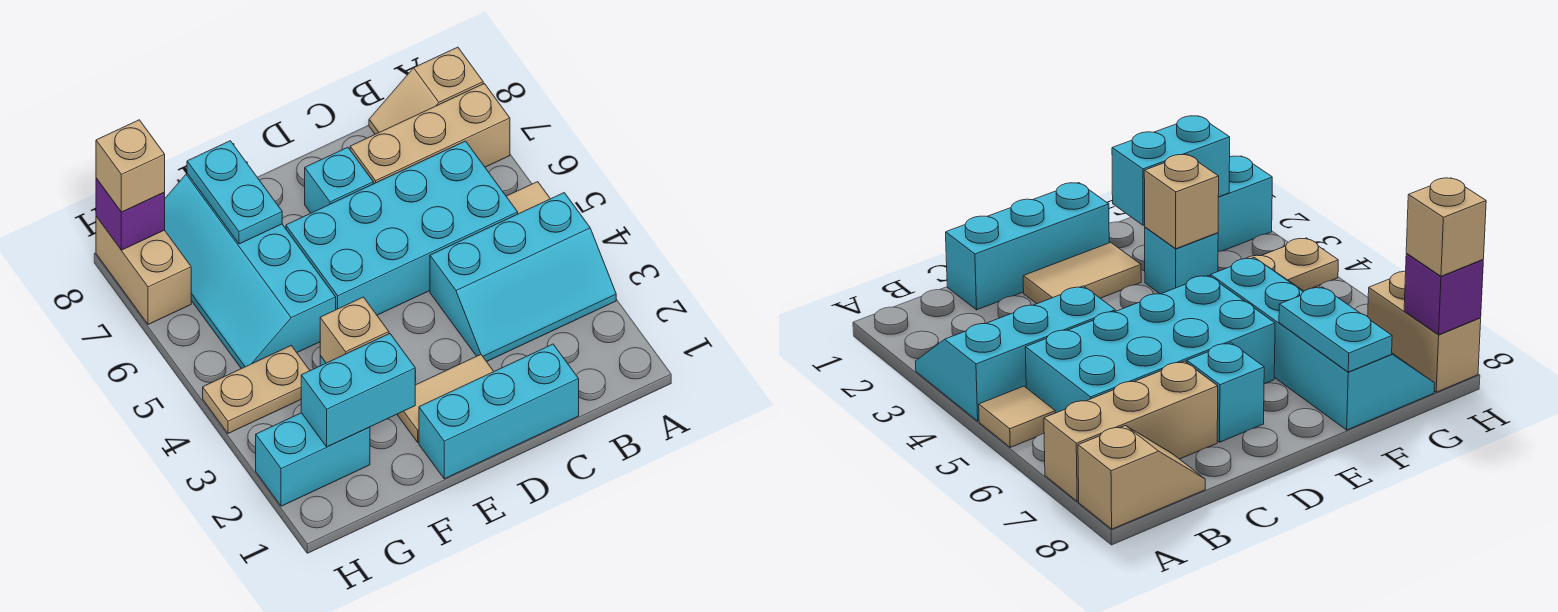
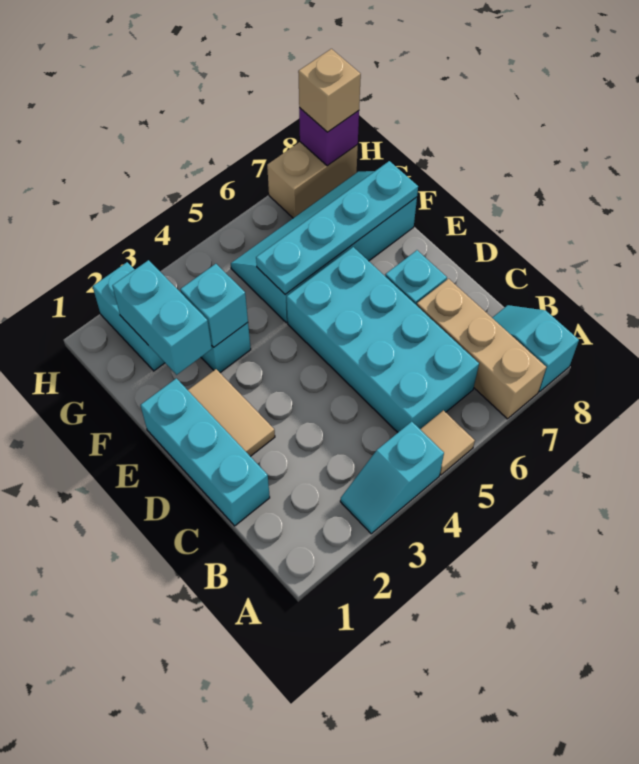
cyan 2x3 slope [430,193,616,362] -> cyan 1x2 slope [340,422,444,534]
tan 1x2 slope [369,47,483,134] -> cyan 1x2 slope [492,305,579,392]
tan 1x1 brick [320,297,389,363] -> cyan 1x1 brick [180,264,248,347]
cyan 1x2 plate [187,141,282,244] -> cyan 1x4 plate [256,161,418,294]
tan 1x2 plate [203,346,310,433] -> none

